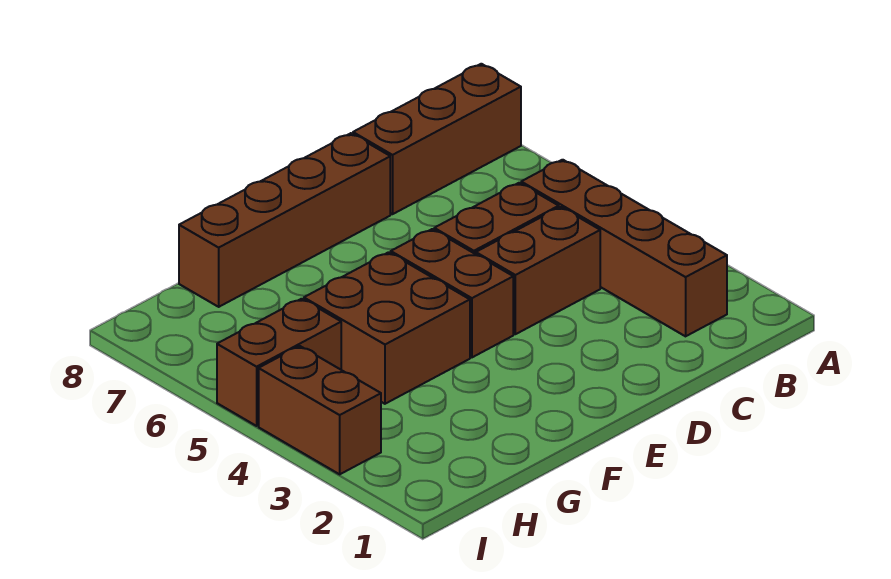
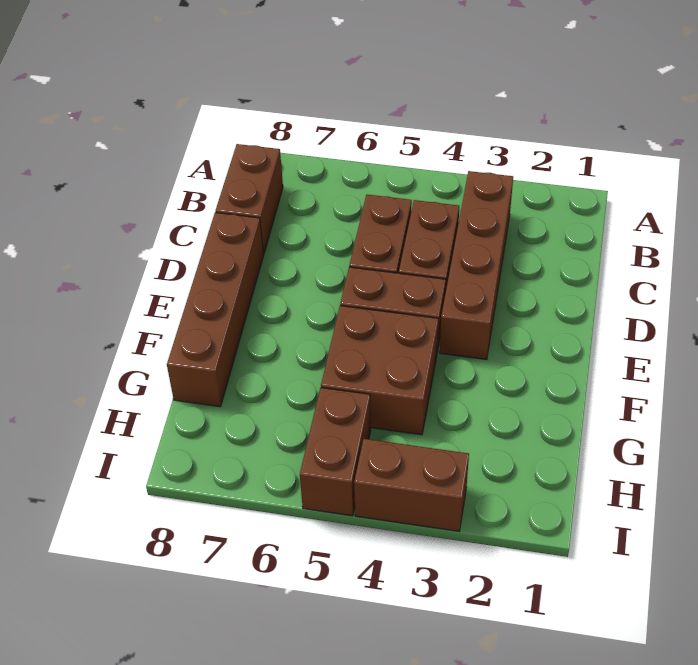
brown 1x3 brick [353,64,521,214] -> brown 1x2 brick [215,144,283,254]
brown 1x4 brick [521,160,727,336] -> brown 1x4 brick turned to [440,171,513,360]

